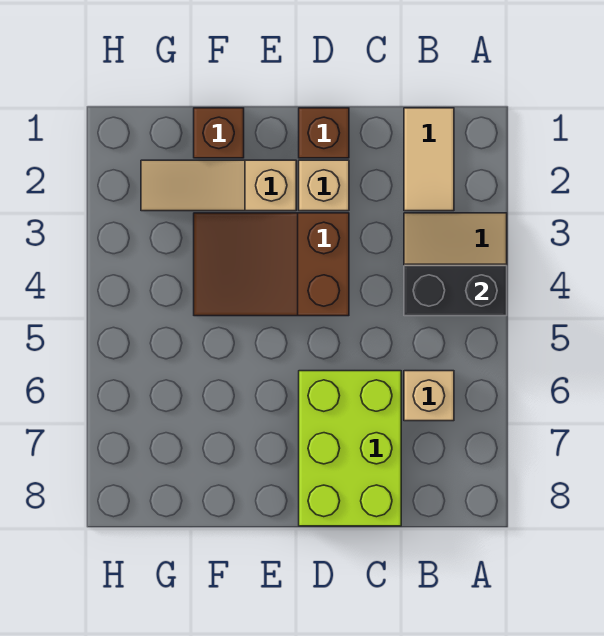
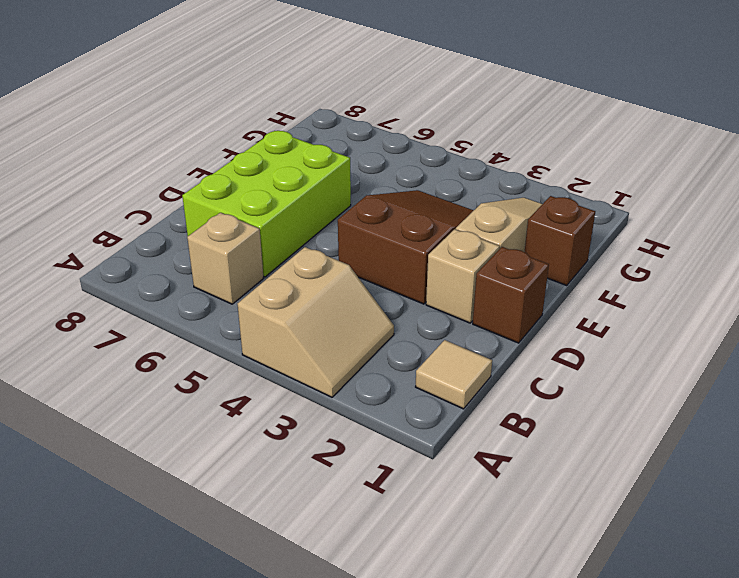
black 1x2 brick [404,266,507,316] -> none
tan 1x2 tile [404,108,454,211] -> tan 1x1 tile [416,340,492,409]
lime 2x3 brick [299,371,401,526] -> lime 2x3 brick turned to [182,131,351,277]

